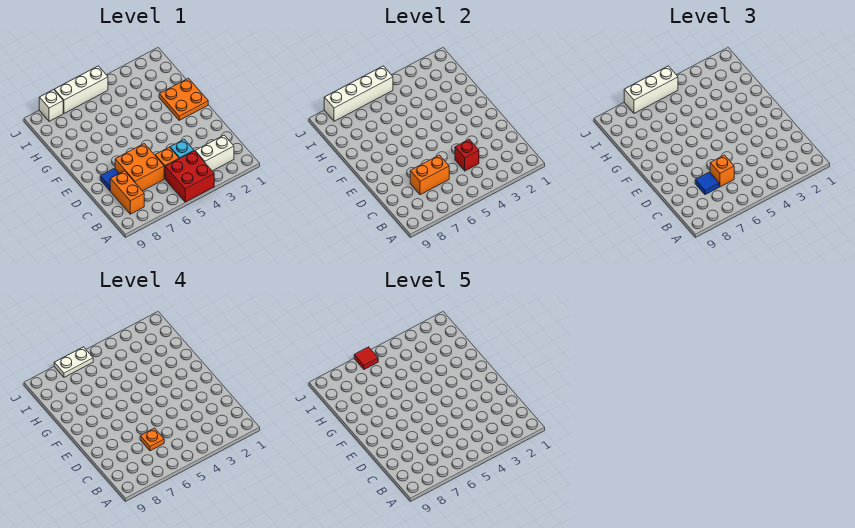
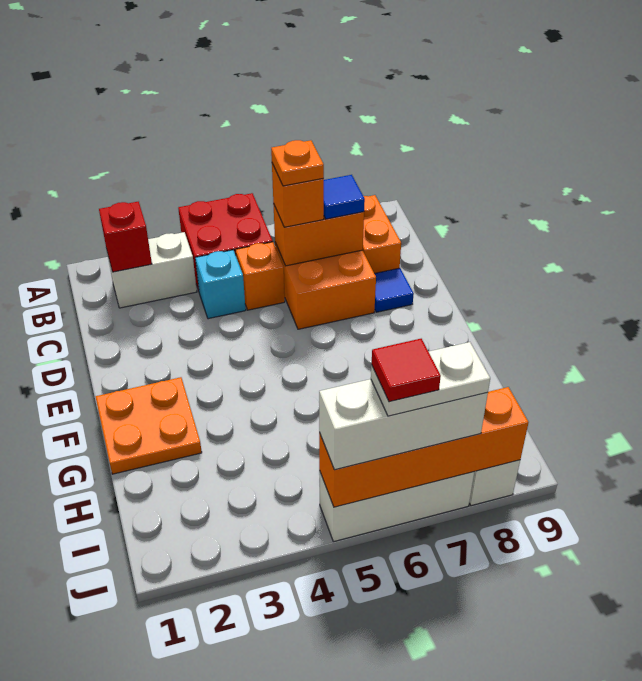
red 1x1 brick [455,139,479,171] -> red 1x1 brick moved to [99,202,152,272]
white 1x4 brick [324,66,393,121] -> orange 1x4 brick [319,387,529,507]

